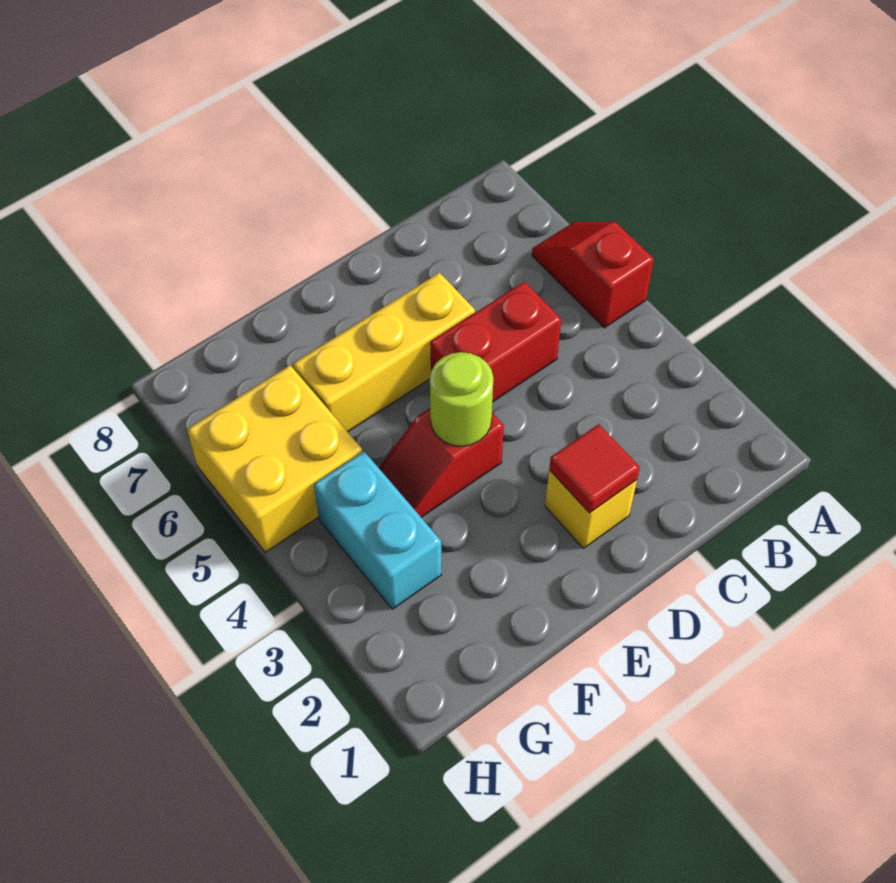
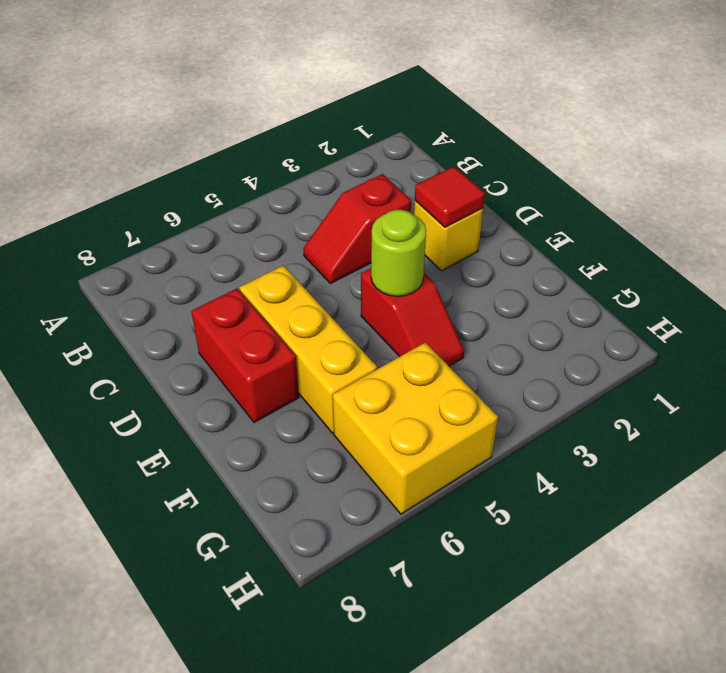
red 1x2 slope [532,222,654,328] -> red 1x2 slope moved to [303,174,411,284]
red 1x2 brick [430,282,561,402] -> red 1x2 brick moved to [191,288,299,422]
cyan 1x2 brick [314,451,441,609] -> none

